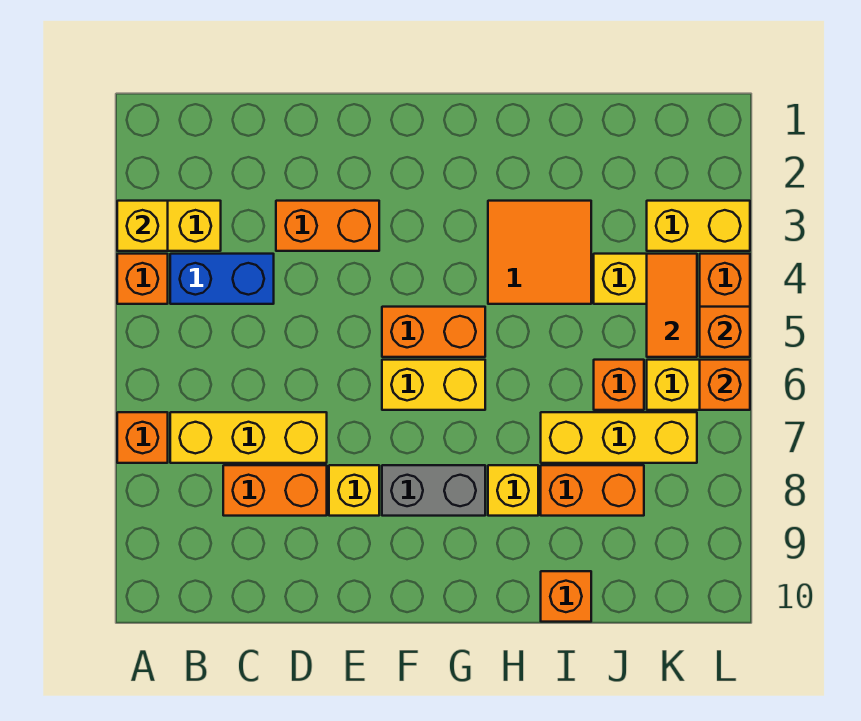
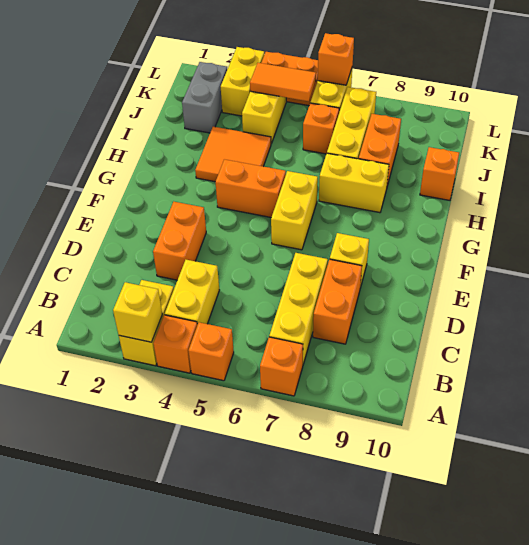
blue 1x2 brick [170,254,274,304] -> yellow 1x2 brick [165,260,219,325]
orange 1x2 brick [382,307,485,357] -> orange 1x2 brick turned to [215,159,286,217]
grey 1x2 brick [382,465,485,516] -> grey 1x2 brick moved to [182,62,227,133]
yellow 1x1 brick [488,465,538,516] -> yellow 1x2 brick [319,153,389,213]
orange 1x1 brick [700,307,750,357] -> orange 1x1 brick moved to [189,322,234,381]

